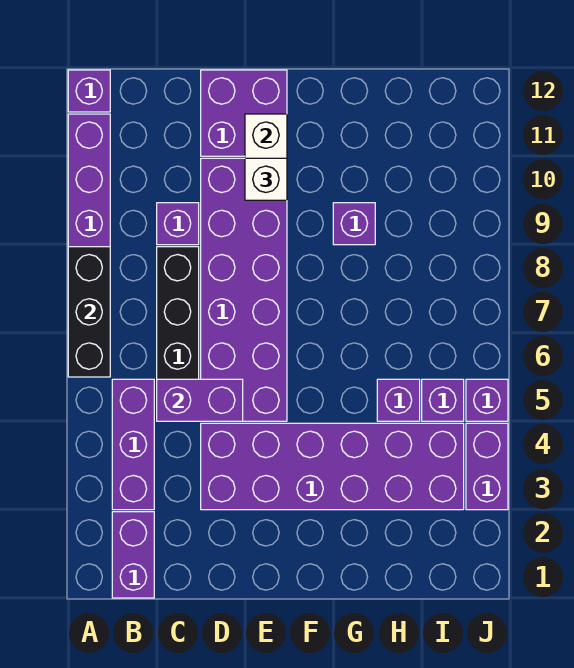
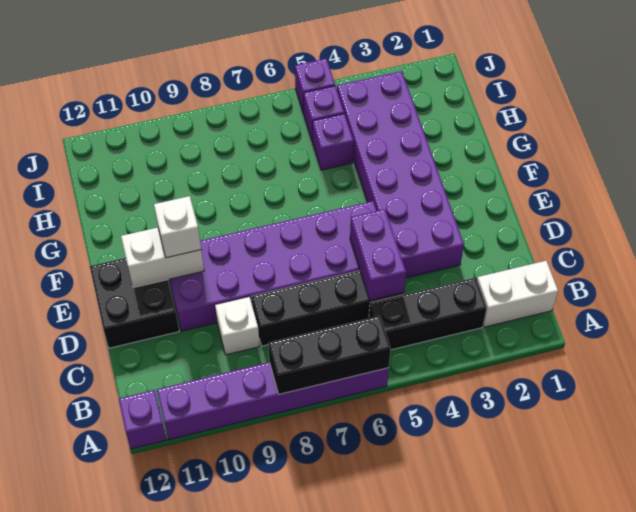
purple 1x2 brick [112,512,154,598] -> white 1x2 brick [477,261,558,327]
purple 1x3 brick [112,379,154,510] -> black 1x3 brick [369,277,487,350]
purple 1x1 brick [157,203,199,245] -> white 1x1 brick [215,297,260,355]
purple 2x2 brick [201,70,287,156] -> black 2x2 brick [90,258,179,348]
purple 1x1 brick [333,203,375,245] -> none
purple 1x2 brick [466,423,508,510] -> none

